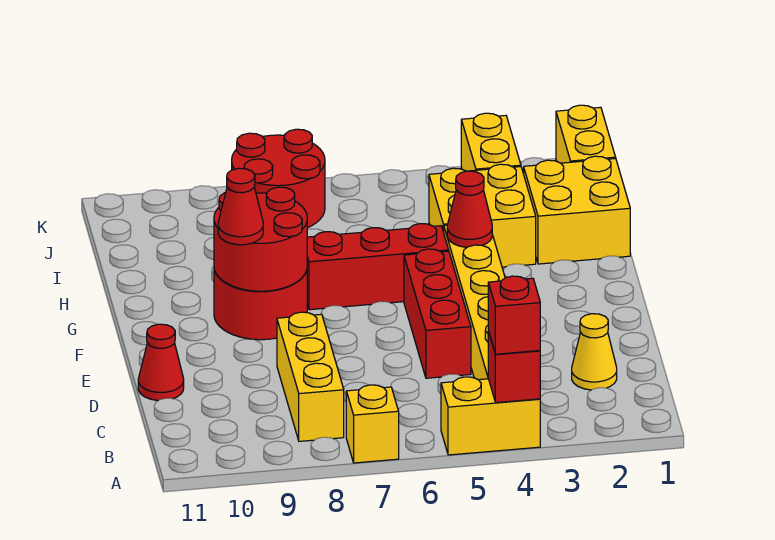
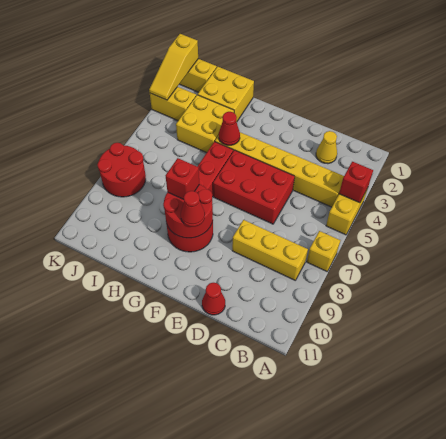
red 1x1 brick [488,276,540,354] -> red 1x1 brick moved to [166,158,199,199]
red 1x3 brick [404,249,471,378] -> red 2x3 brick [213,150,295,224]
none -> yellow 1x3 slope [149,34,198,100]

